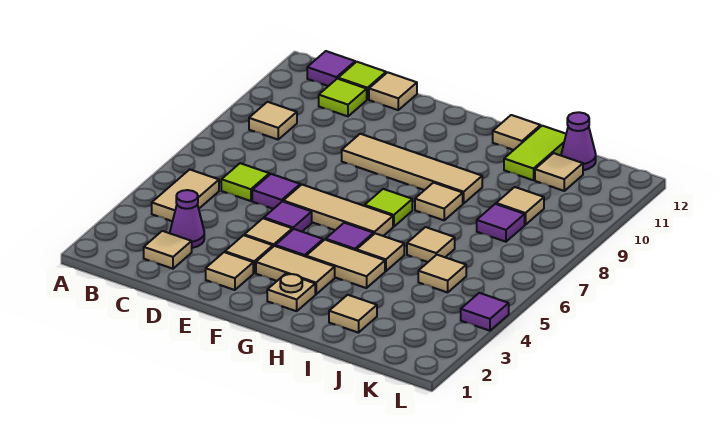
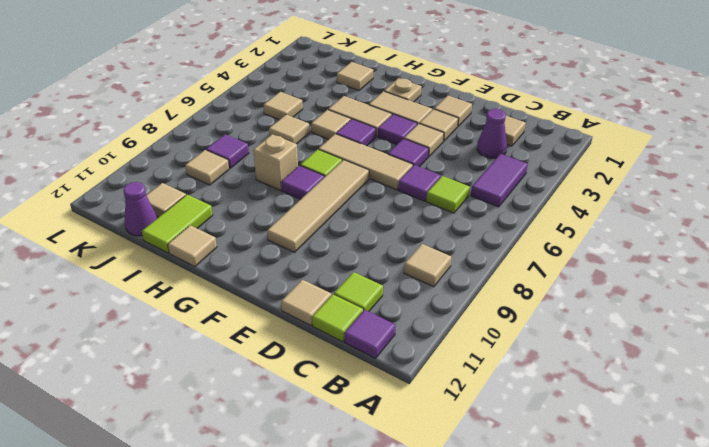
tan 1x2 tile [152,170,219,221] -> purple 1x2 tile [471,154,528,207]
tan 1x4 tile [342,134,482,203] -> tan 1x4 tile turned to [267,160,369,252]
tan 1x1 tile [415,183,463,220] -> tan 1x1 brick [253,134,298,190]
purple 1x1 tile [461,293,509,331] -> purple 1x1 tile moved to [281,165,324,199]

